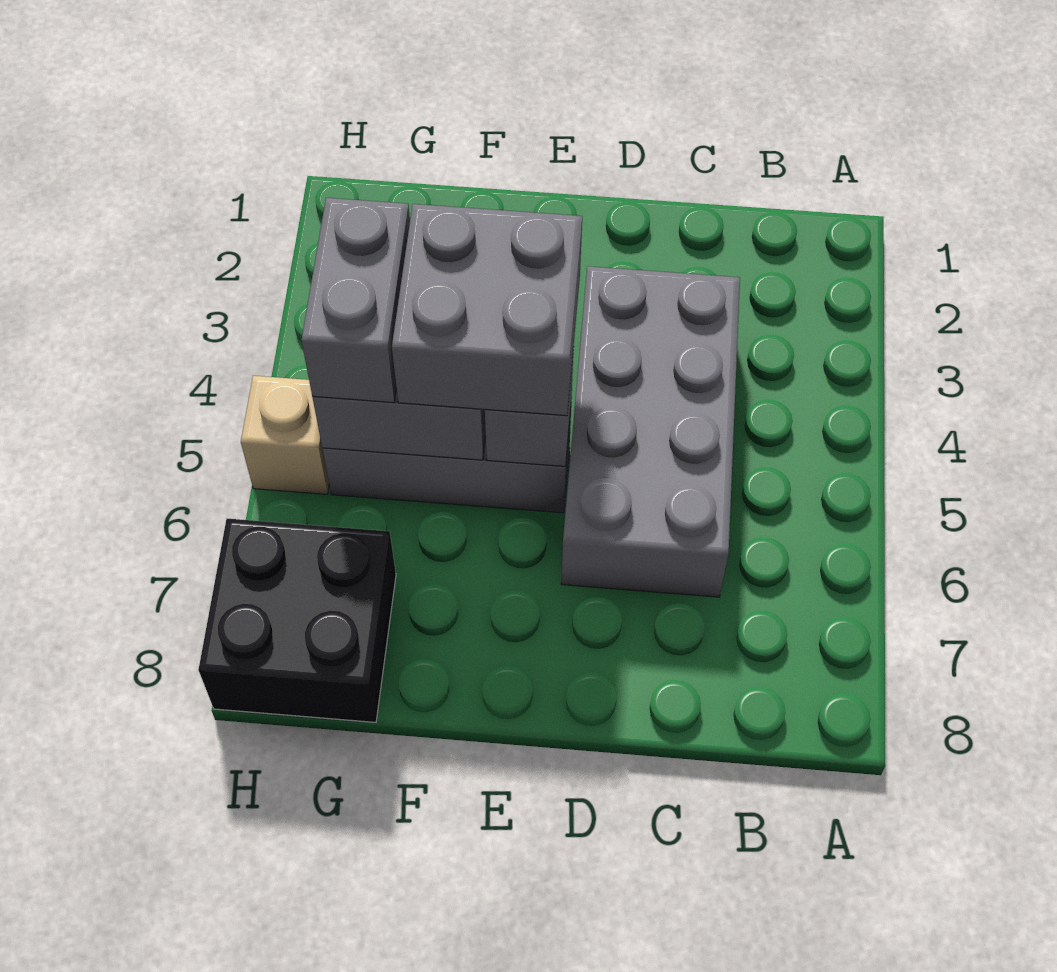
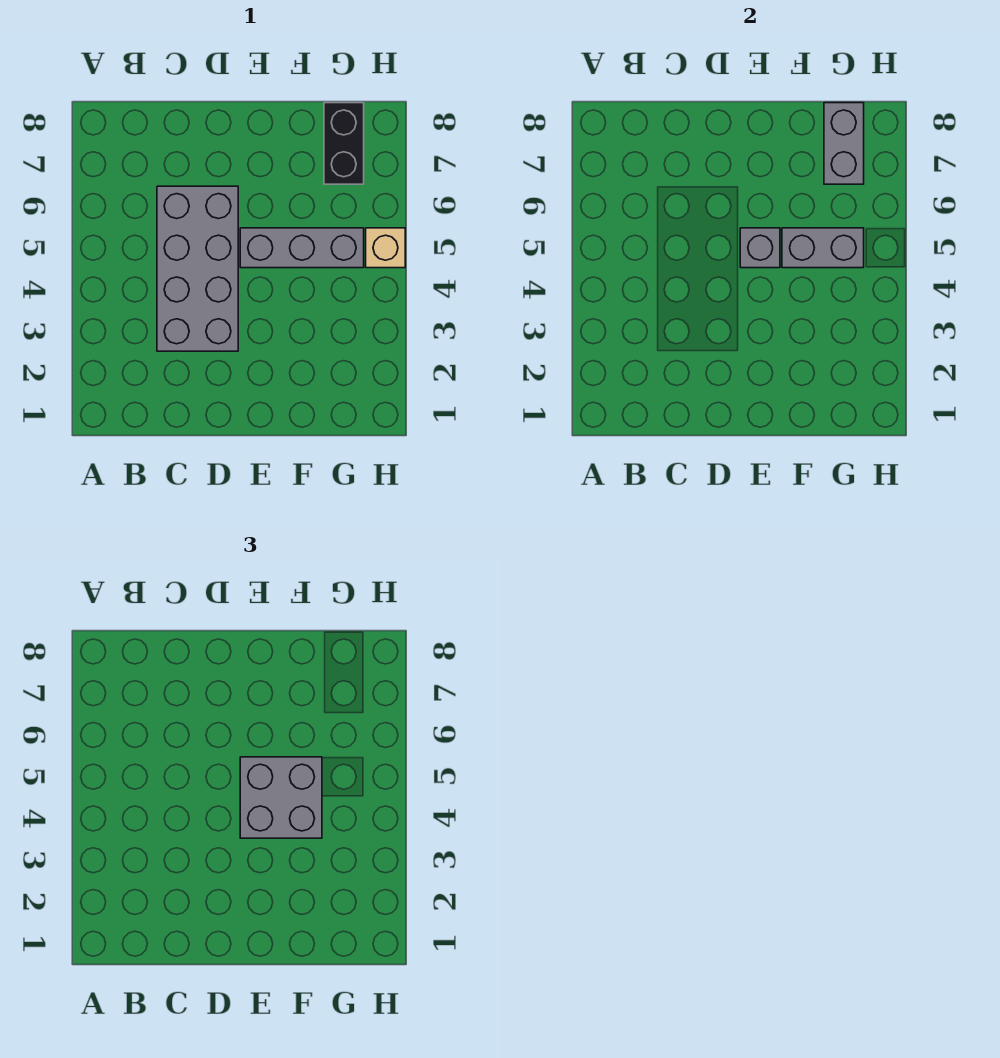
grey 1x2 brick [301,198,410,403] -> grey 1x2 brick moved to [824,103,864,184]
black 2x2 brick [198,519,396,722] -> black 1x2 brick [324,103,364,184]

